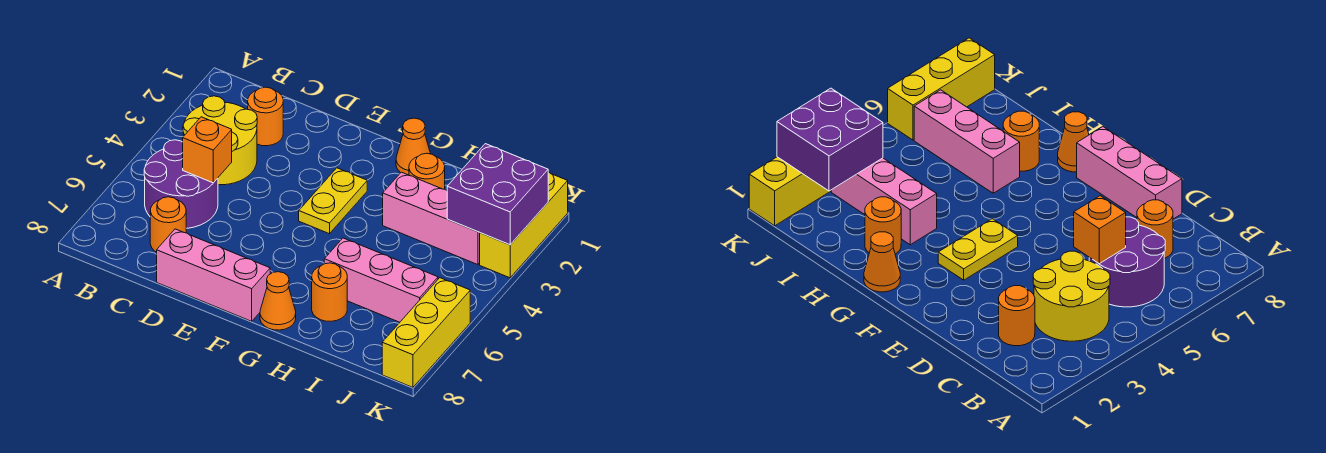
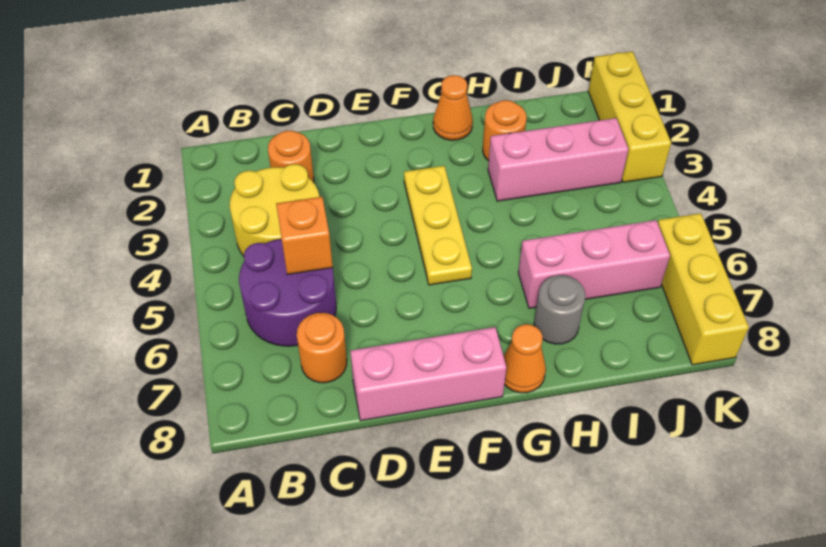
yellow 1x2 plate [299,168,367,234] -> yellow 1x3 plate [404,166,472,285]
orange 1x1 round brick [312,263,347,321] -> grey 1x1 round brick [534,275,586,344]
purple 2x2 brick [447,144,548,245] -> none

